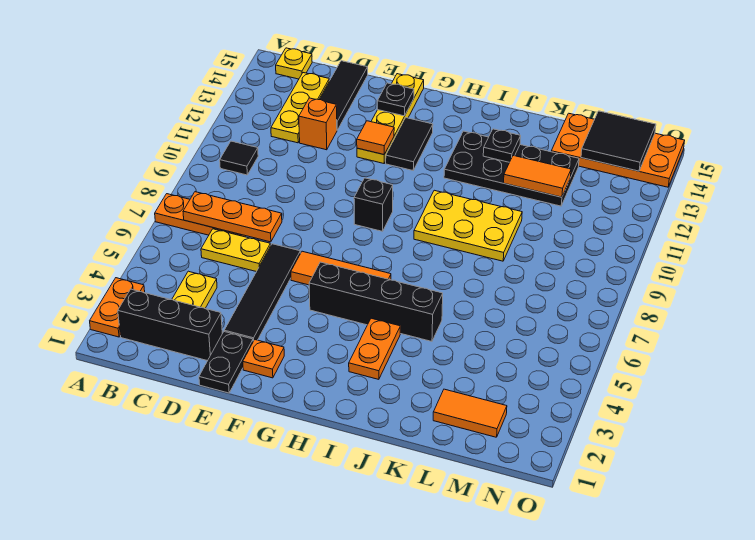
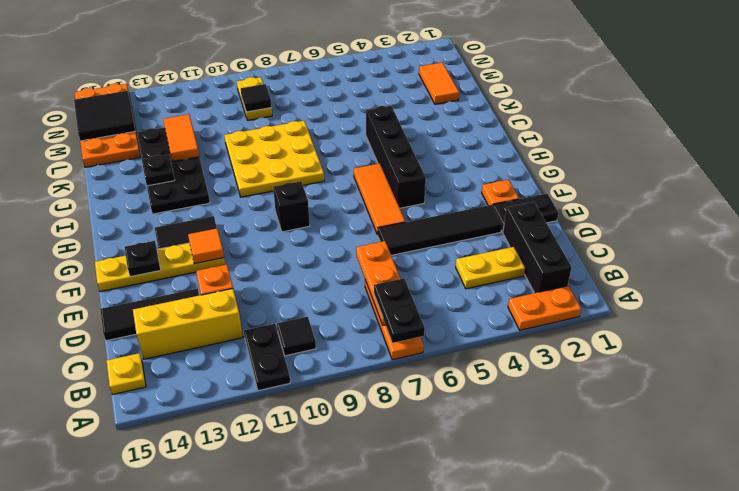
none -> black 1x2 plate [374,278,425,343]
none -> black 1x2 plate [244,324,290,391]
yellow 1x2 plate [201,229,271,272] -> yellow 1x2 plate moved to [237,77,272,120]
yellow 1x3 plate [271,73,329,143] -> yellow 1x3 brick [133,289,243,359]
orange 1x2 plate [349,318,400,379] -> none
yellow 2x3 plate [414,190,522,261] -> yellow 3x3 plate [224,121,324,197]
none -> black 1x1 tile [241,84,272,112]

